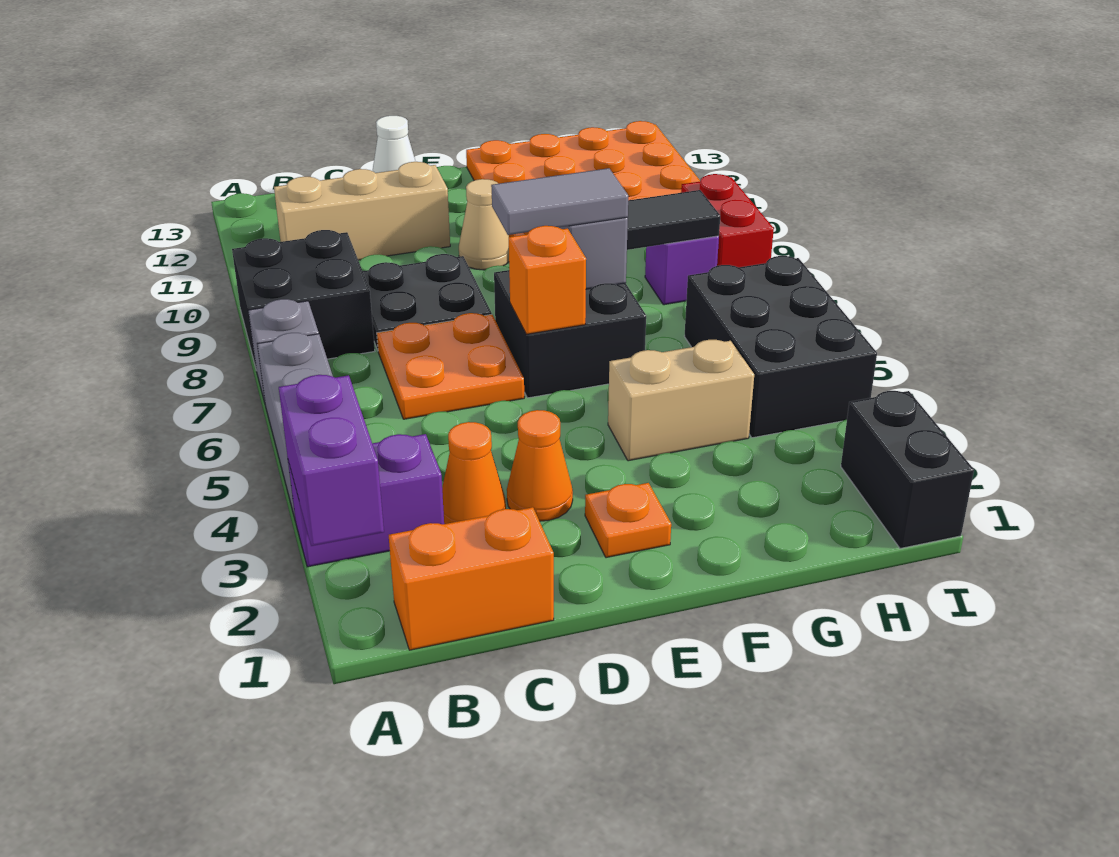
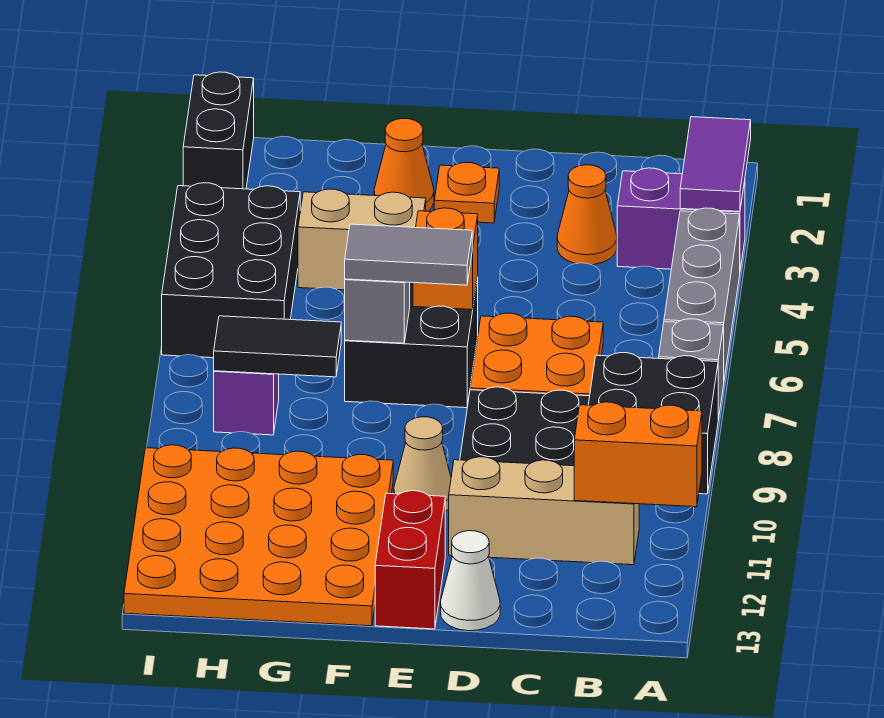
purple 1x2 brick [279,375,384,546] -> purple 1x2 tile [680,117,751,212]
orange 1x2 brick [389,507,554,650] -> orange 1x2 brick moved to [574,402,702,507]
orange 1x1 cone [507,410,573,521] -> orange 1x1 cone moved to [374,119,434,211]
red 1x2 brick [681,174,774,267] -> red 1x2 brick moved to [375,491,445,629]

